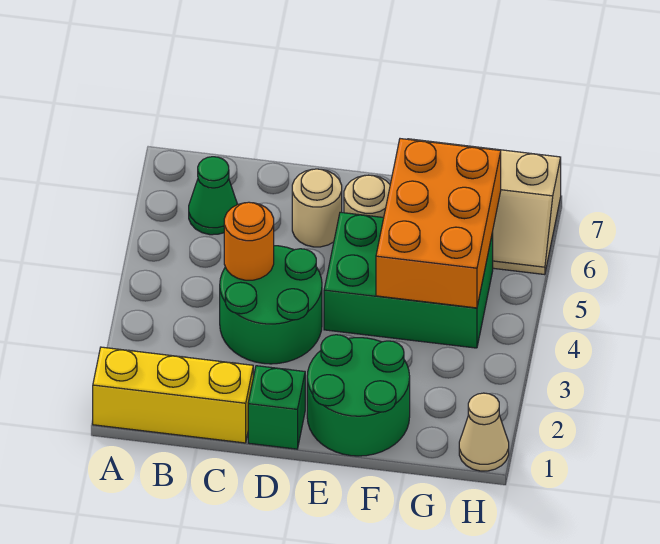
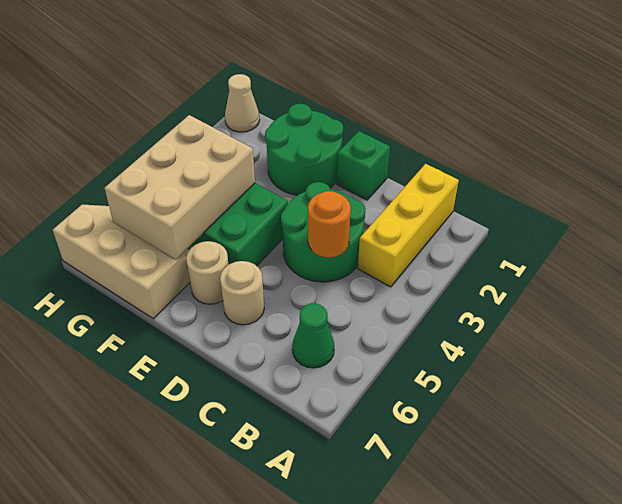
yellow 1x3 brick [93,347,253,443] -> yellow 1x3 brick turned to [358,164,459,287]
orange 2x3 brick [376,139,501,308] -> tan 2x3 brick [105,115,255,260]

